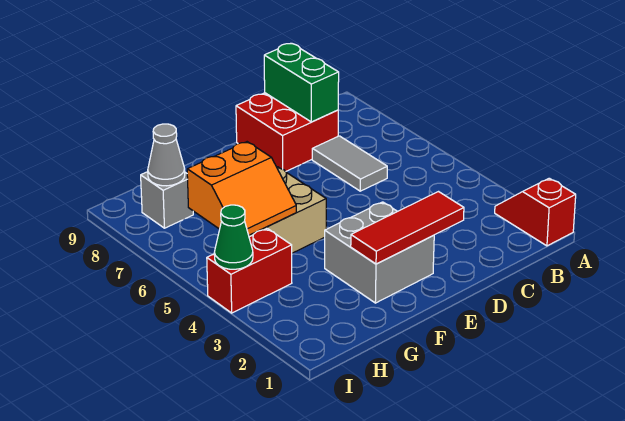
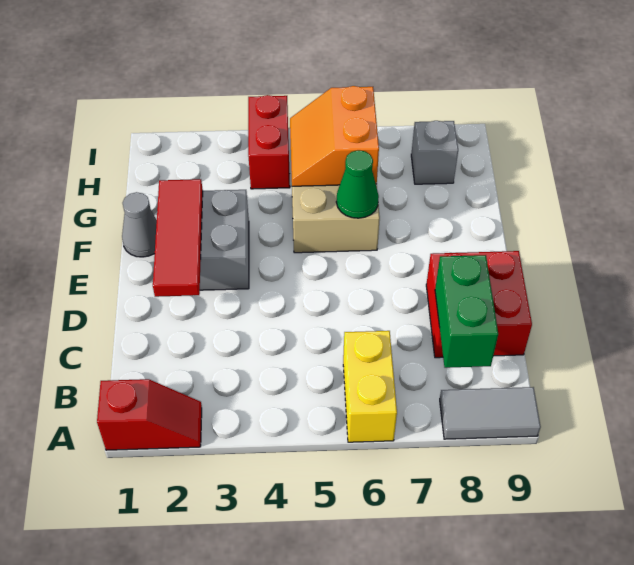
none -> yellow 1x2 brick [343,331,397,442]
grey 1x2 tile [312,136,387,191] -> grey 1x2 tile moved to [440,387,541,439]
green 1x2 brick [264,43,339,122] -> green 1x2 brick turned to [435,255,498,368]
grey 1x1 cone [148,124,185,186] -> grey 1x1 cone moved to [122,192,157,257]
green 1x1 cone [214,205,253,269] -> green 1x1 cone moved to [336,150,379,218]

